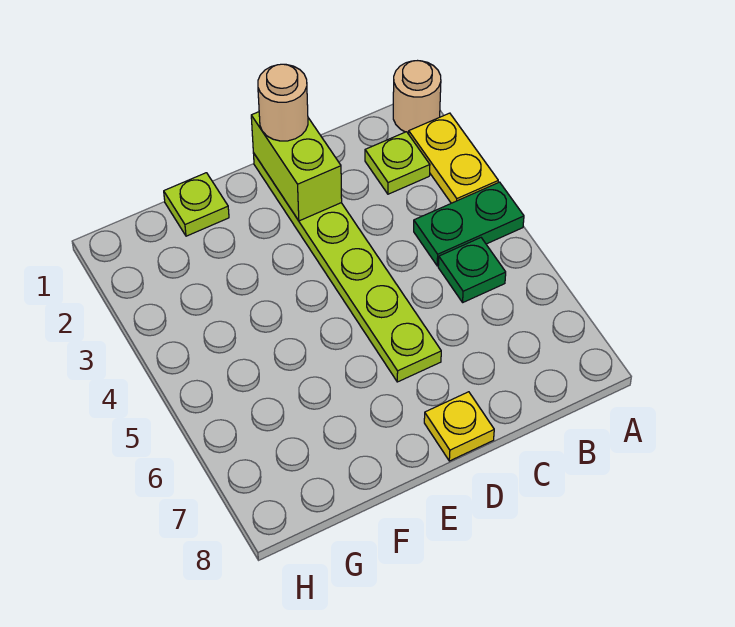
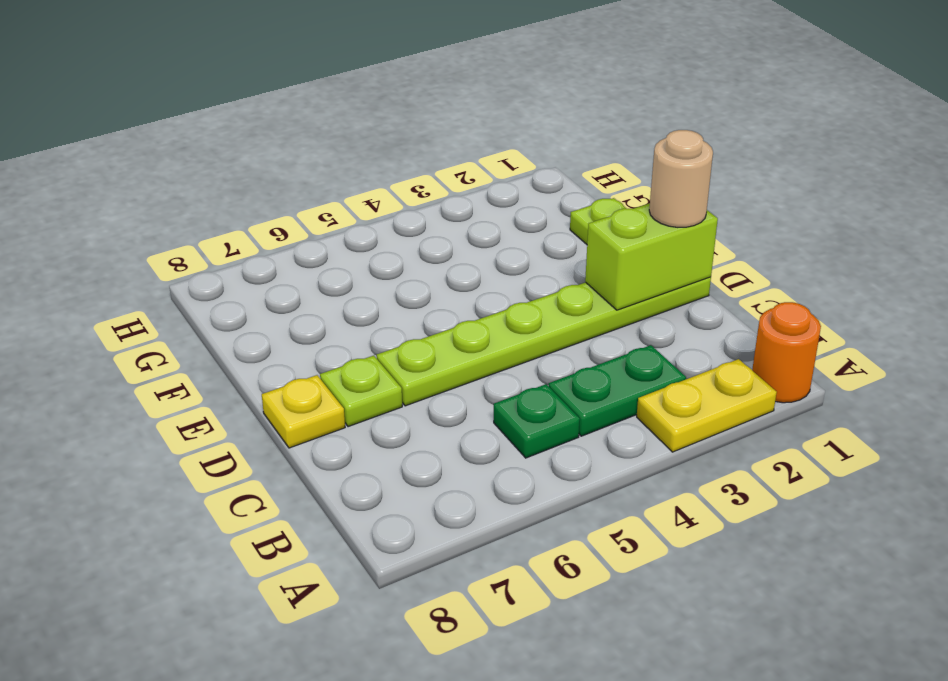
tan 1x1 round brick [393,61,441,133] -> orange 1x1 round brick [752,302,821,403]
green 1x2 plate [414,182,524,266] -> green 1x2 plate turned to [549,345,686,436]
lime 1x1 plate [365,132,430,194] -> lime 1x1 plate moved to [320,356,402,427]

